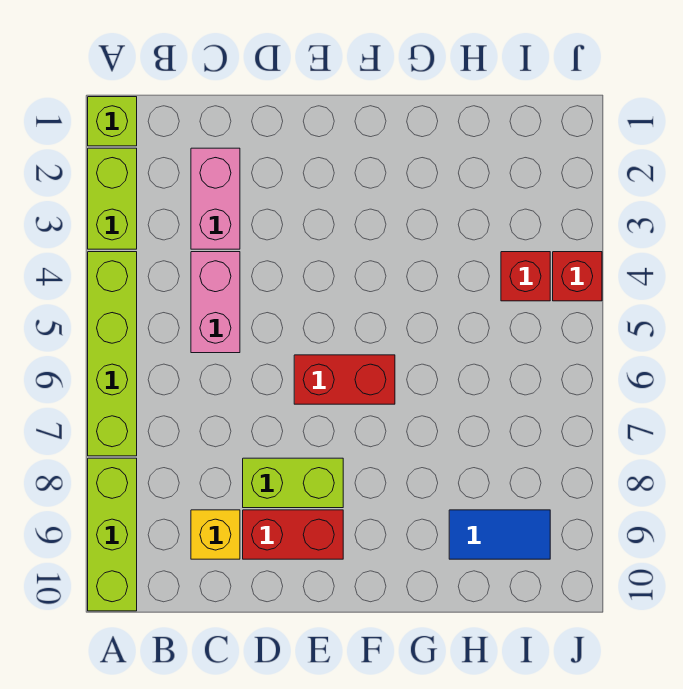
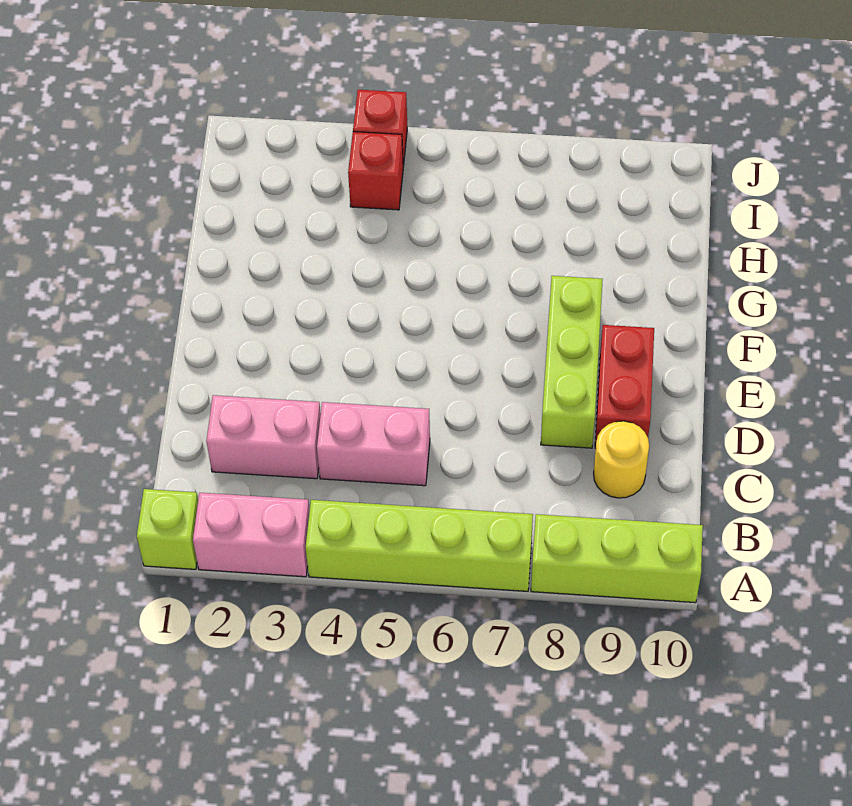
lime 1x2 brick [88,148,137,249] -> pink 1x2 brick [193,493,310,577]
yellow 1x1 brick [191,510,240,559] -> yellow 1x1 round brick [594,421,649,498]
lime 1x2 brick [243,458,343,508] -> lime 1x3 brick [541,276,603,448]
red 1x2 brick [294,355,395,404] -> none
blue 1x2 tile [449,510,550,559] -> none

